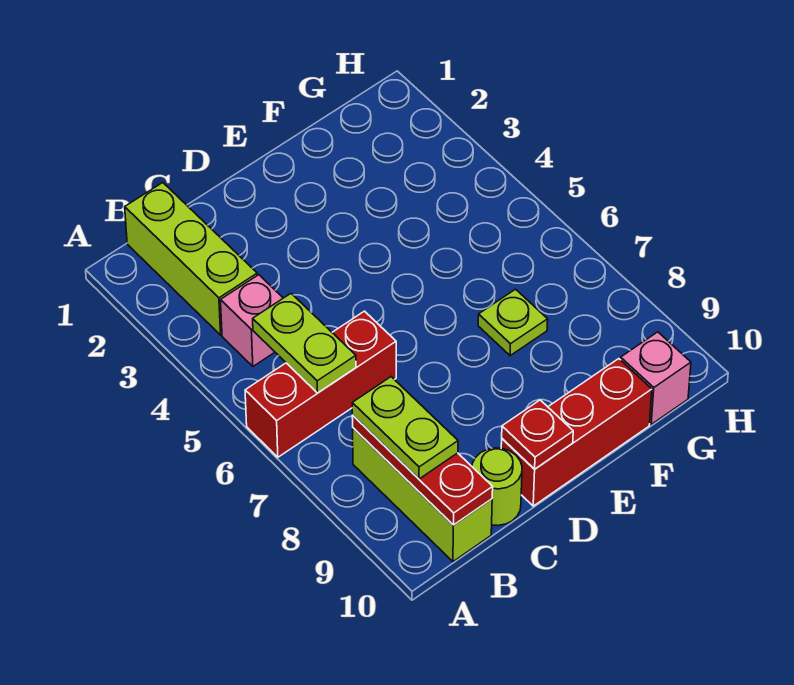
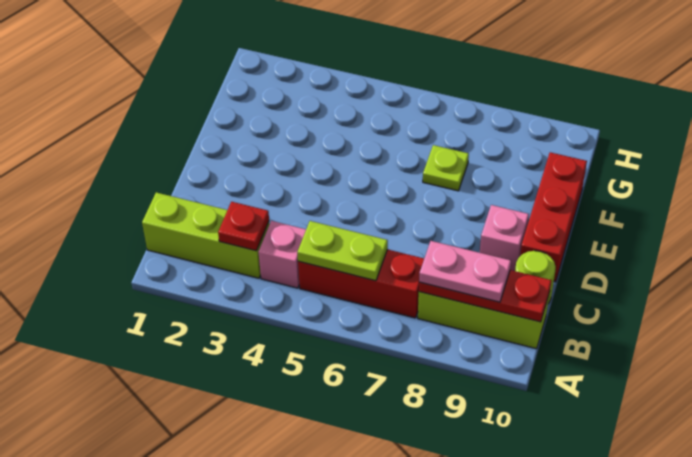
red 1x3 brick [245,311,396,457] -> red 1x3 brick turned to [298,249,424,318]
lime 1x2 plate [352,377,458,479] -> pink 1x2 plate [419,241,511,302]
red 1x1 plate [502,400,573,469] -> red 1x1 plate moved to [218,202,269,251]
pink 1x1 brick [621,332,691,424] -> pink 1x1 brick moved to [480,205,529,271]

